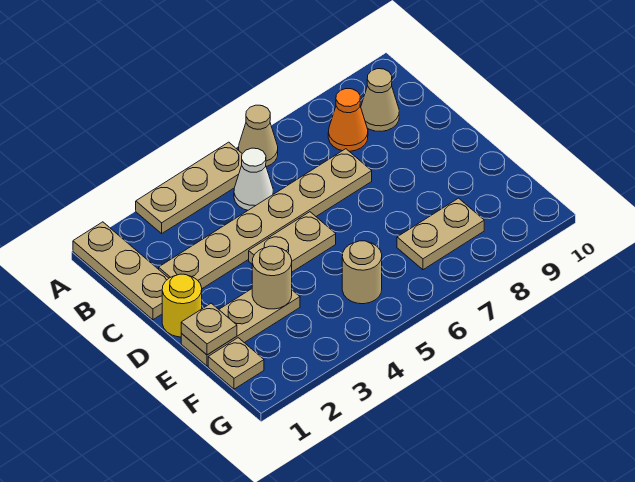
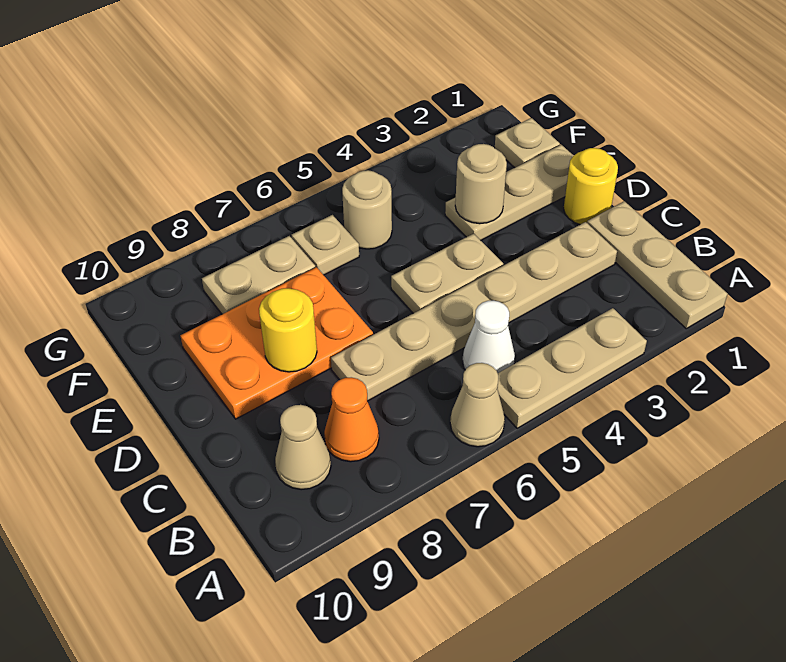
none -> orange 2x3 plate [180,267,373,419]
none -> yellow 1x1 round brick [259,288,317,372]
tan 1x1 plate [181,303,237,355] -> tan 1x1 plate moved to [292,215,359,275]

